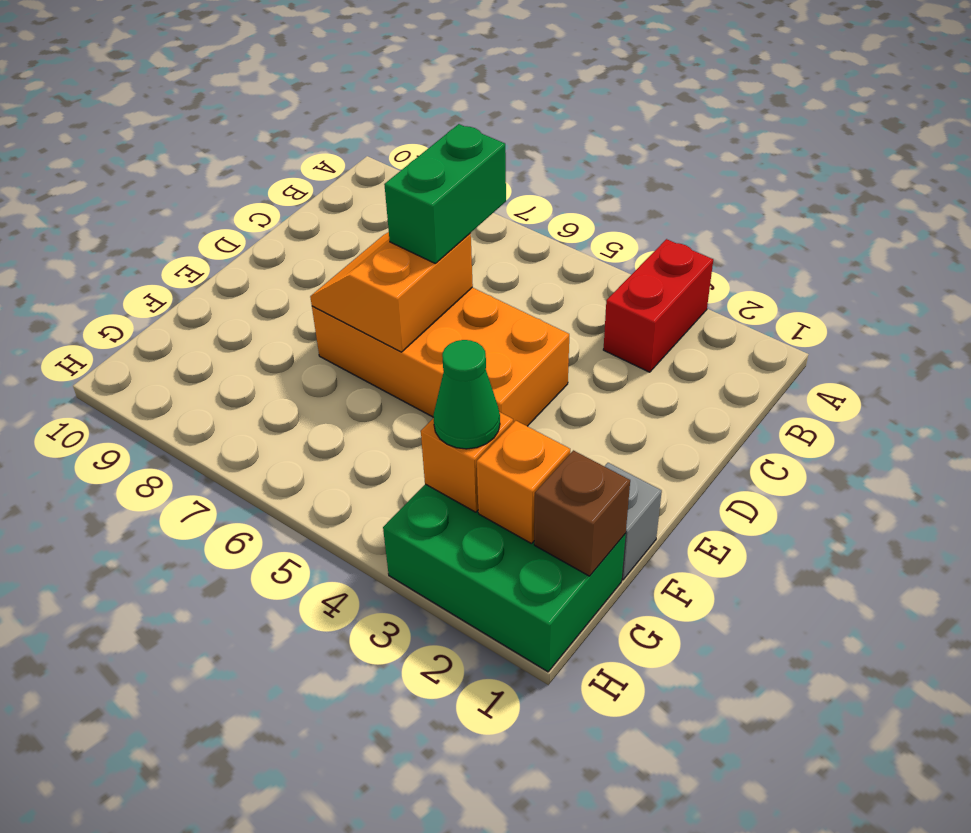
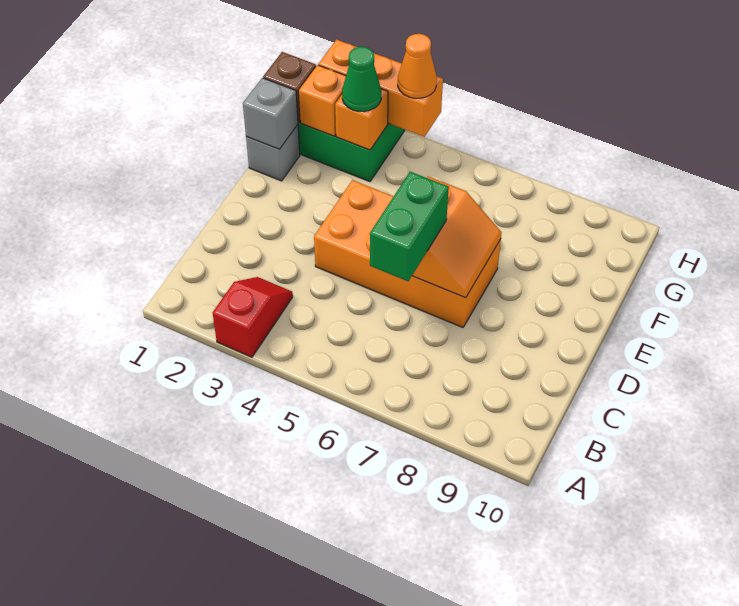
red 1x2 brick [603,239,713,372] -> red 1x2 slope [213,277,293,357]
none -> grey 1x1 brick [243,78,298,149]
none -> orange 1x3 brick [318,40,443,137]
none -> orange 1x1 cone [398,34,437,98]

